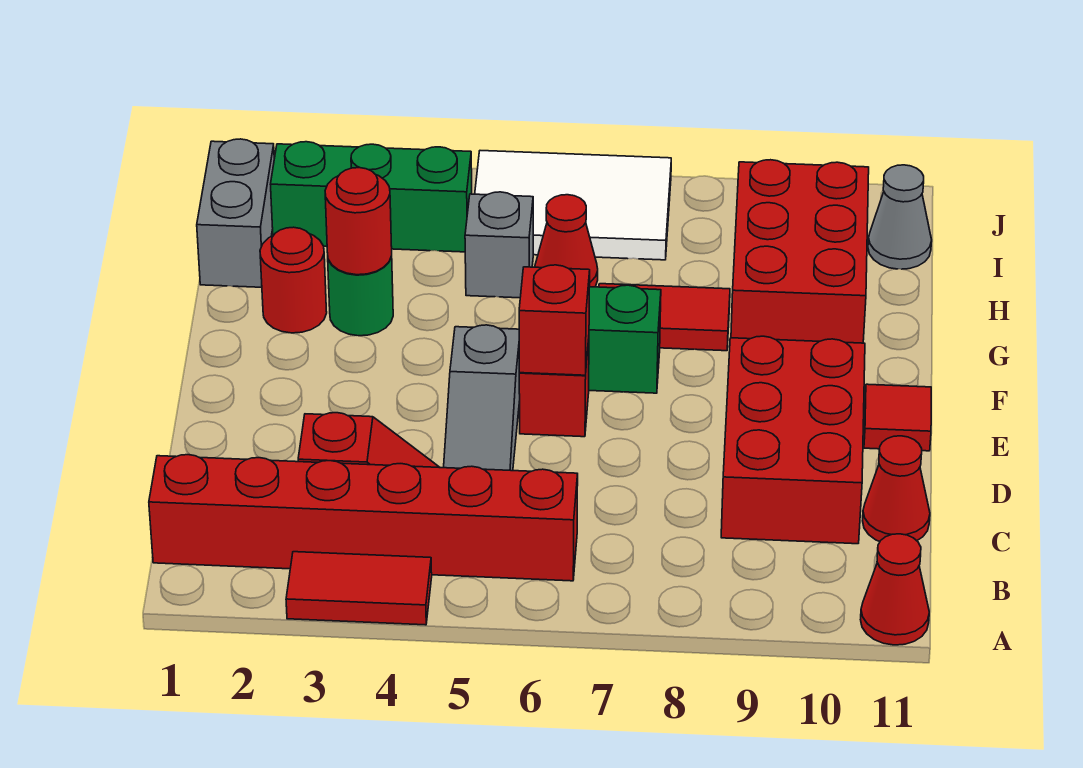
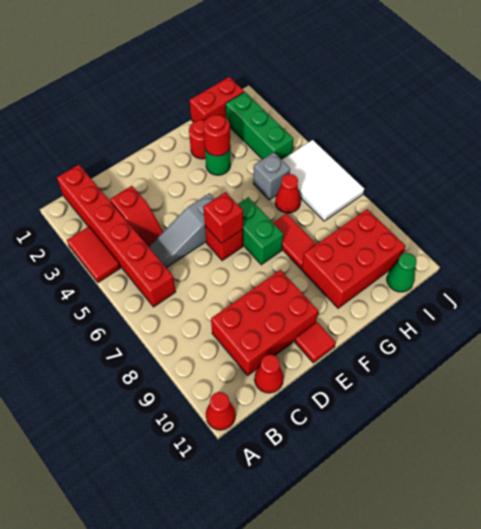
grey 1x2 brick [197,139,274,287] -> red 1x2 brick [190,77,244,122]
grey 1x1 cone [868,165,932,269] -> green 1x1 cone [387,253,416,292]

